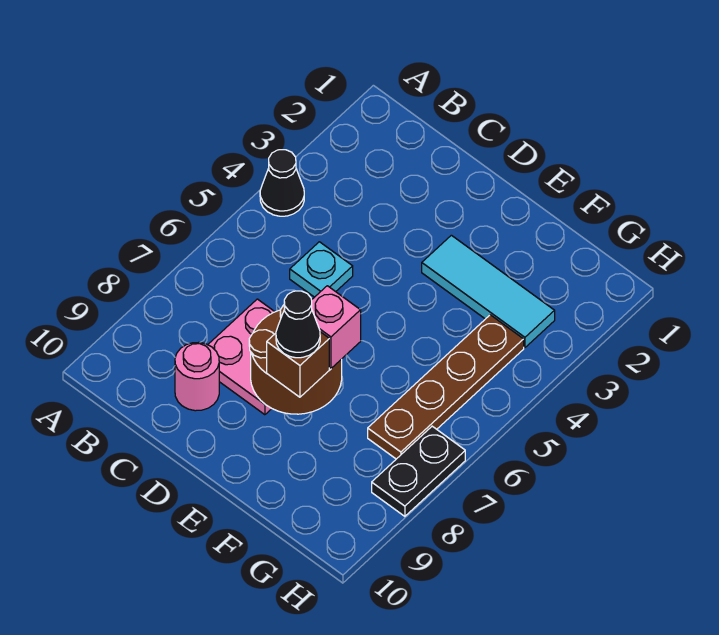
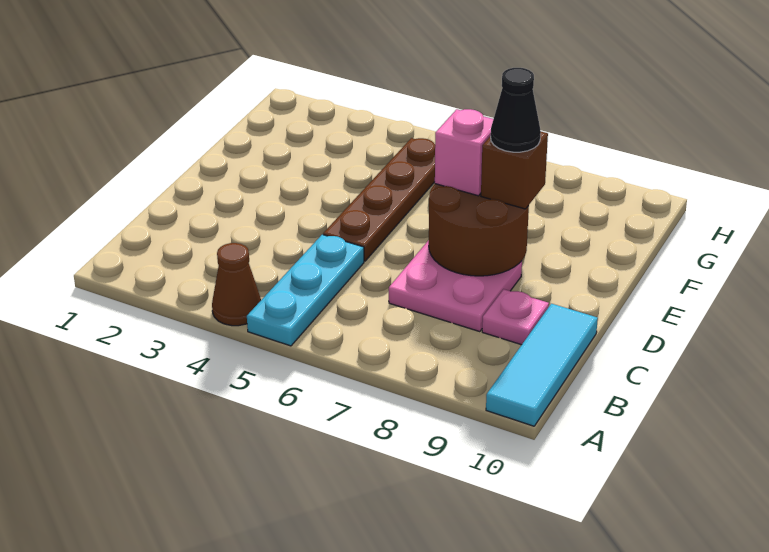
black 1x1 cone [260,150,304,216] -> brown 1x1 cone [212,243,261,326]
cyan 1x1 plate [290,242,353,297] -> cyan 1x3 plate [247,235,364,346]
pink 1x1 round brick [175,342,219,411] -> pink 1x1 plate [482,289,549,345]
cyan 1x3 tile [422,235,555,348] -> cyan 1x3 tile moved to [486,304,598,426]
brown 1x4 plate [368,315,524,459] -> brown 1x4 plate turned to [323,138,435,261]
black 1x2 plate [372,426,465,516] -> none

